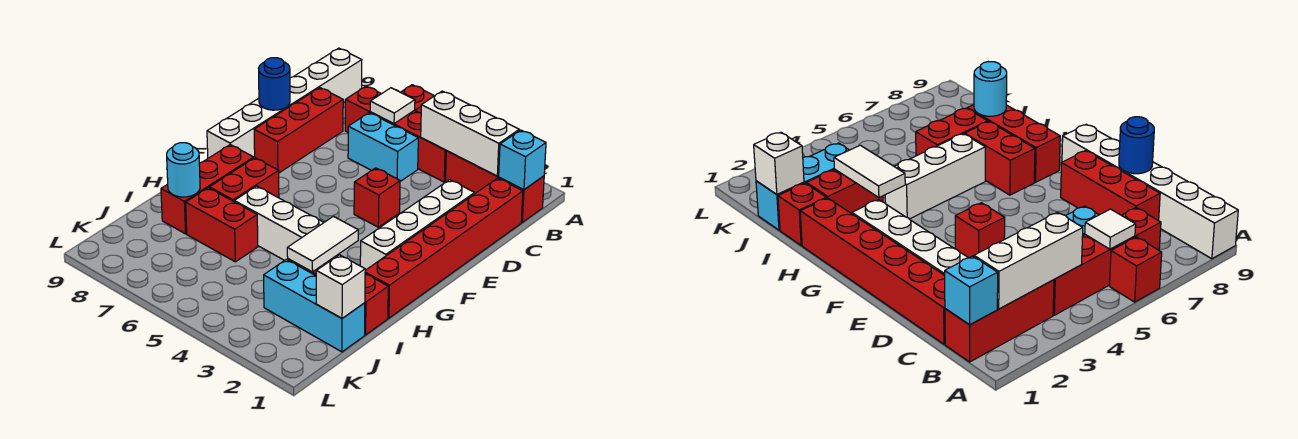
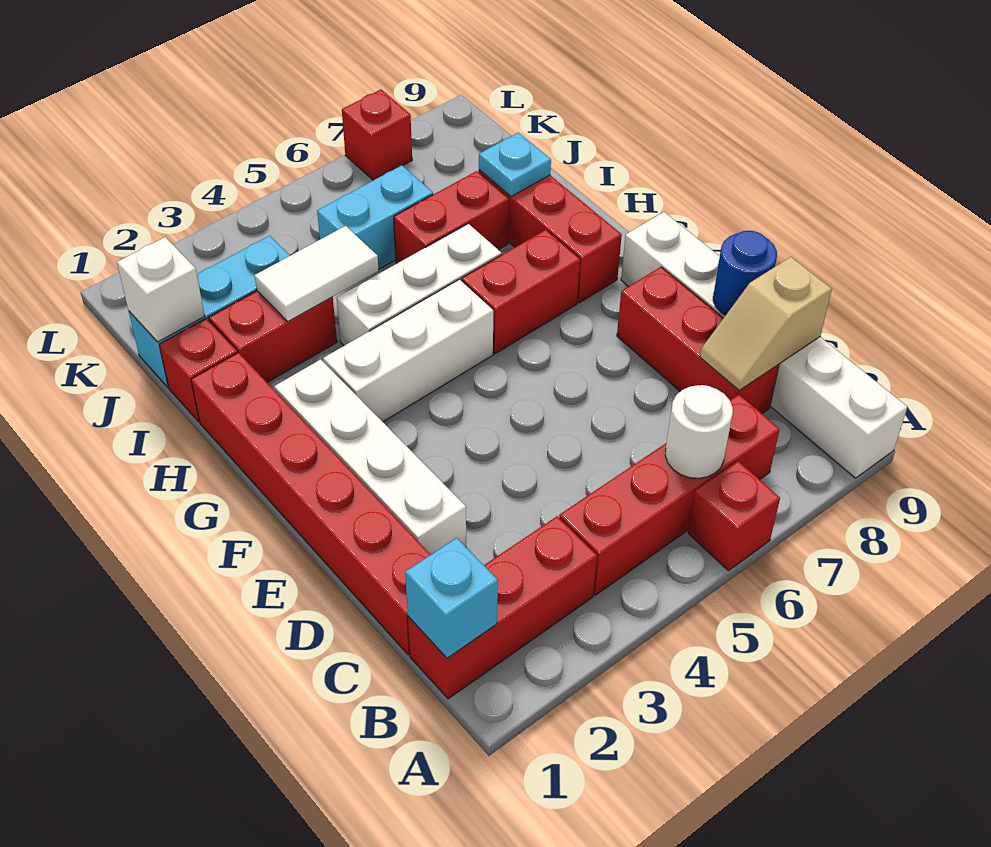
white 1x3 brick [421,91,519,176] -> white 1x3 brick moved to [323,280,493,422]
white 1x1 tile [370,88,415,124] -> white 1x1 round brick [665,385,733,478]
cyan 1x2 brick [348,113,418,181] -> cyan 1x2 brick moved to [317,165,433,269]
none -> tan 1x2 slope [700,257,832,390]
red 1x1 brick [354,168,400,227] -> red 1x1 brick moved to [342,90,412,180]
red 1x2 brick [209,158,279,201] -> red 1x2 brick turned to [462,230,580,354]
white 1x2 tile [287,216,358,272] -> white 1x2 tile turned to [255,226,379,321]
cyan 1x1 round brick [167,143,200,197] -> cyan 1x1 plate [479,133,551,197]

